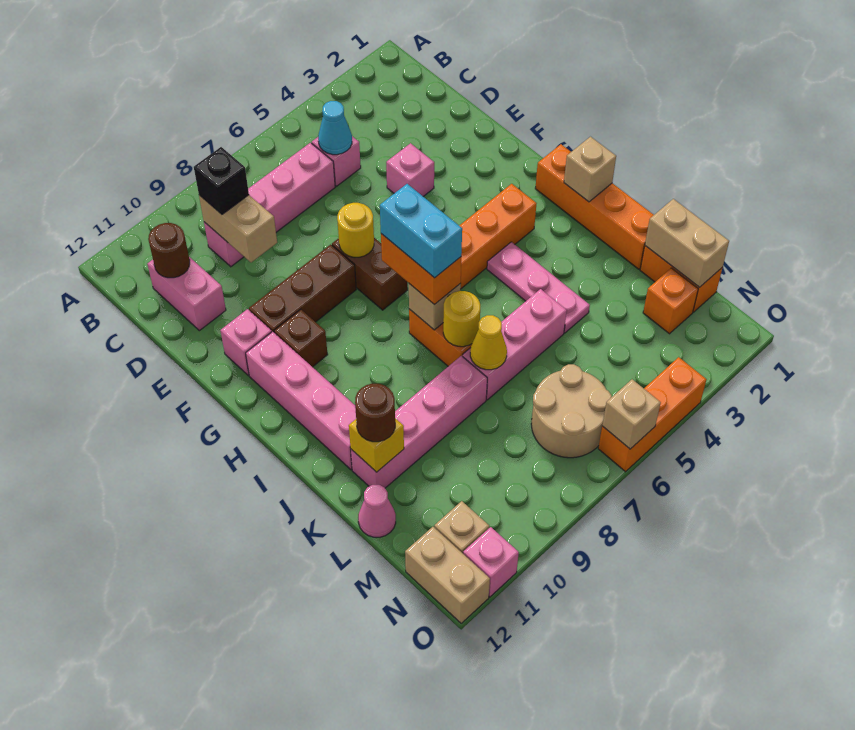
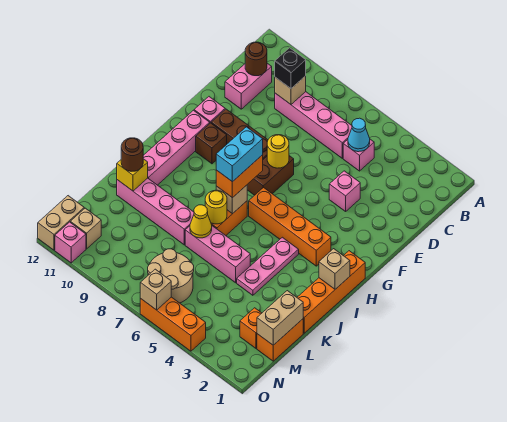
tan 1x2 brick [199,195,277,263] -> tan 1x1 brick [275,76,306,104]
pink 1x1 cone [358,485,396,537] -> none

